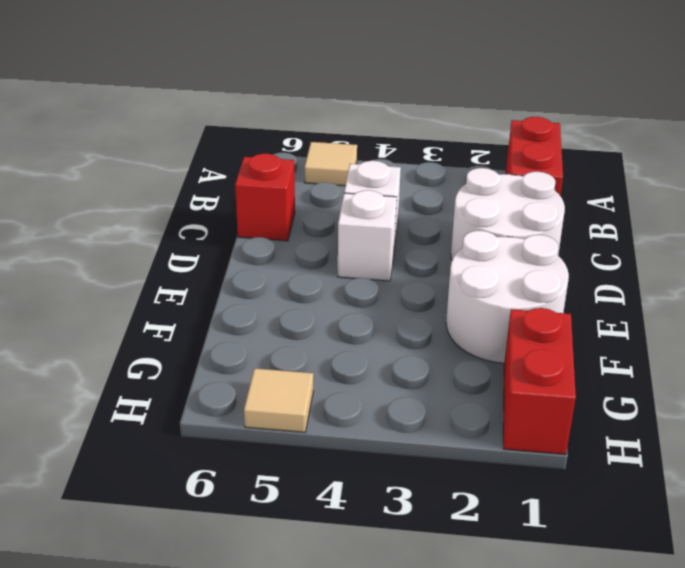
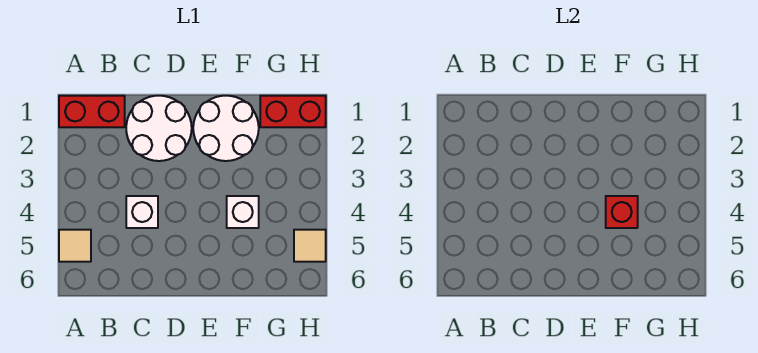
red 1x1 brick [235,154,295,241] -> red 1x1 brick moved to [606,196,638,228]
white 1x1 brick [338,190,397,281] -> white 1x1 brick moved to [227,196,259,228]

